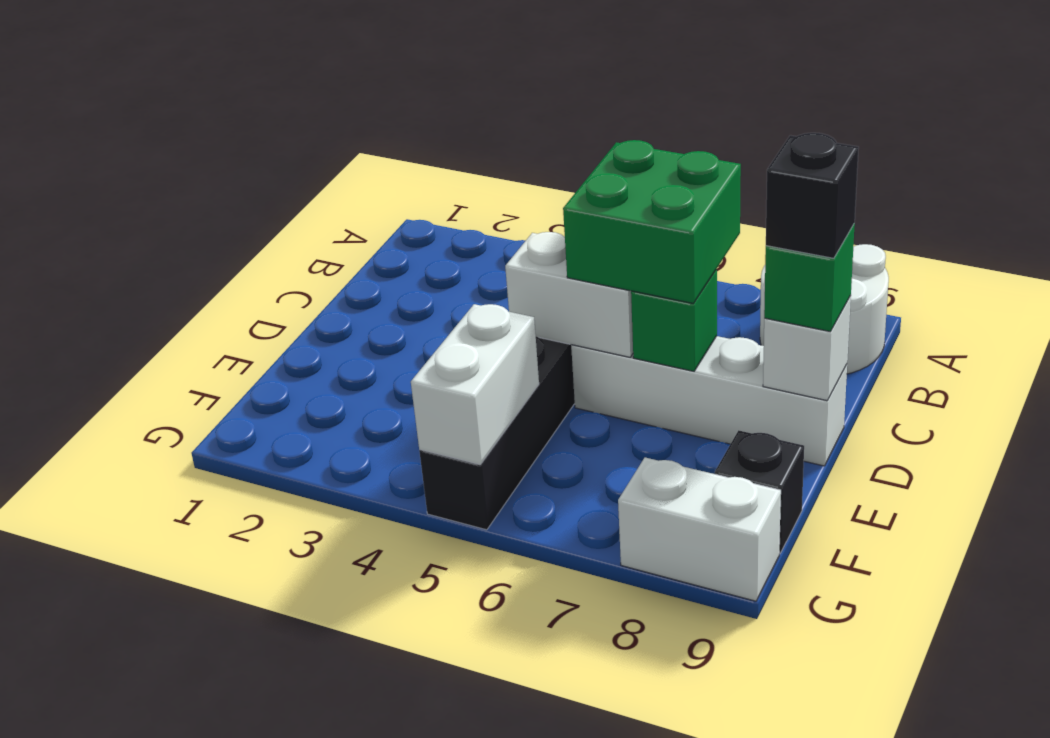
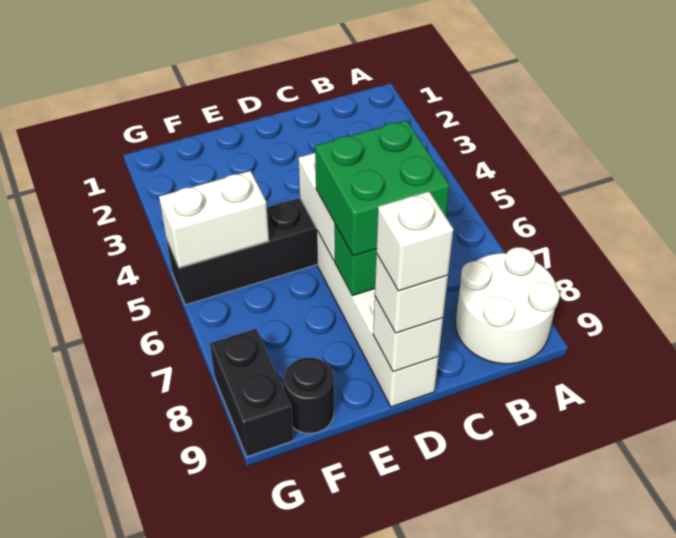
green 1x1 brick [764,224,855,332] -> white 1x1 brick [375,253,448,333]
black 1x1 brick [766,133,859,258] -> white 1x1 brick [376,191,453,291]
black 1x1 brick [715,430,804,554] -> black 1x1 round brick [283,357,334,433]
white 1x2 brick [618,457,781,601] -> black 1x2 brick [210,329,293,457]

